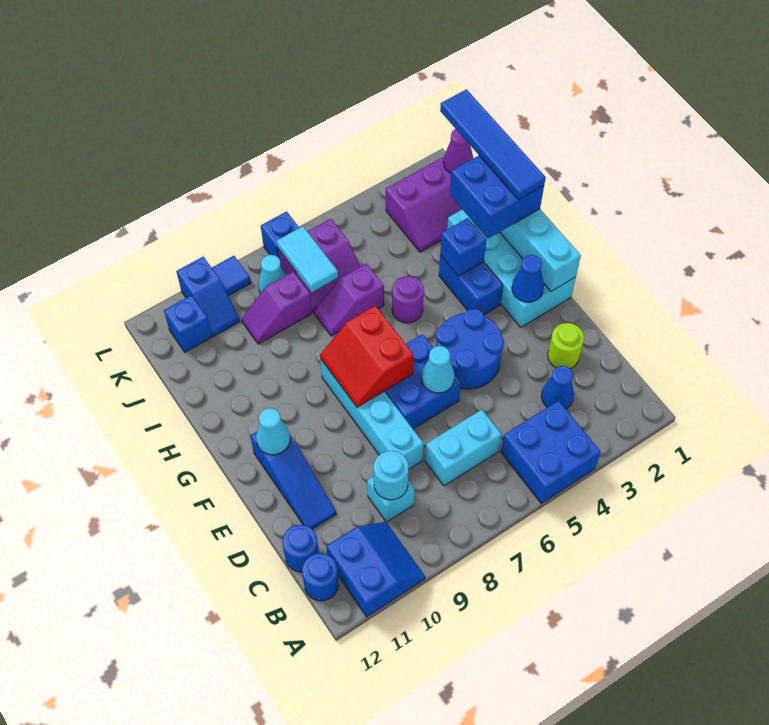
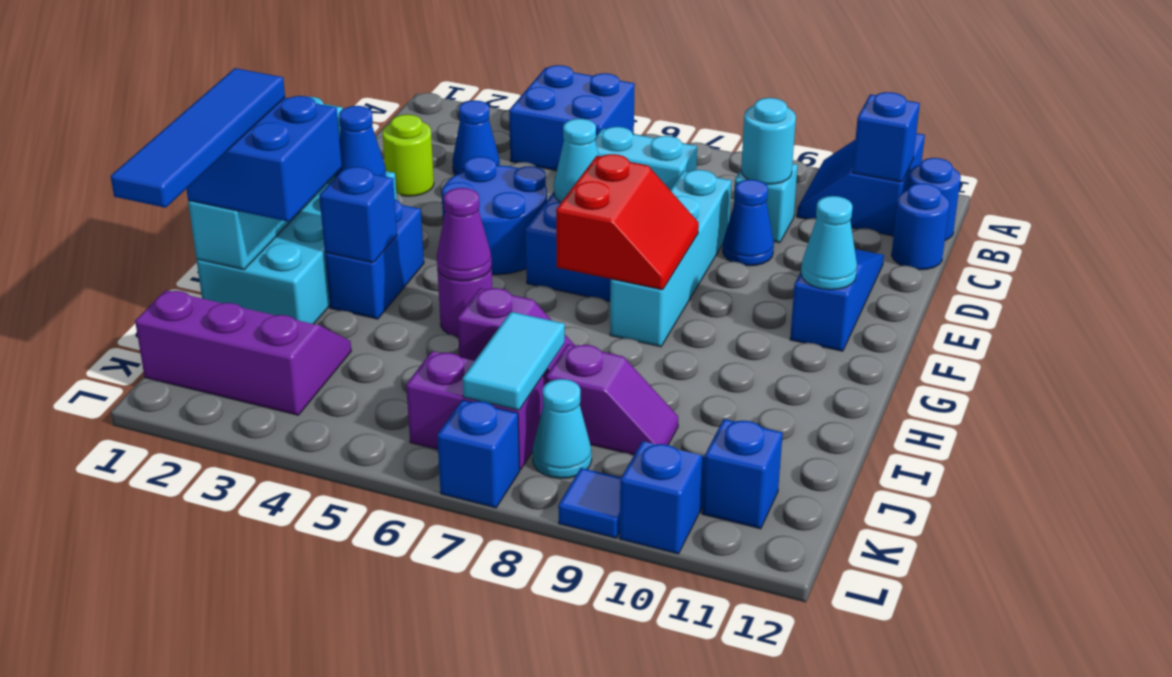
none -> blue 1x1 brick [852,92,920,182]
none -> blue 1x1 cone [723,180,774,266]
purple 1x1 cone [443,129,473,173] -> purple 1x1 cone moved to [437,188,492,281]

